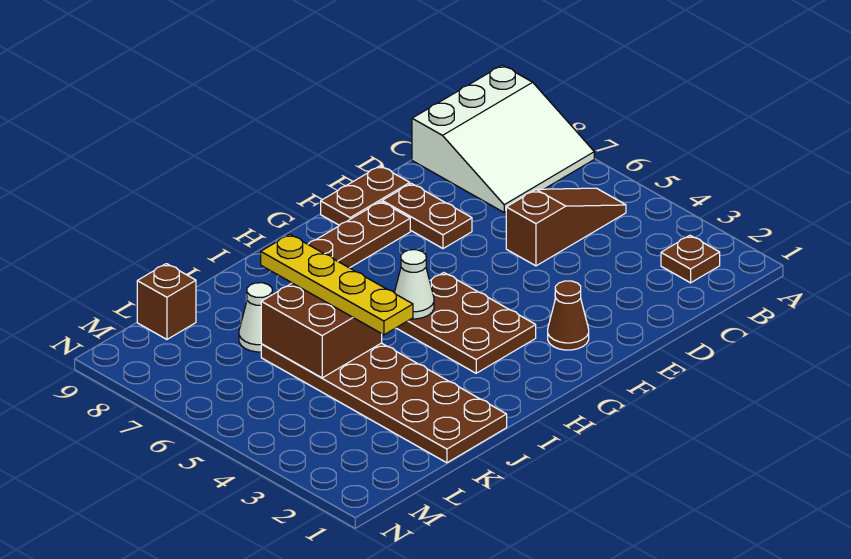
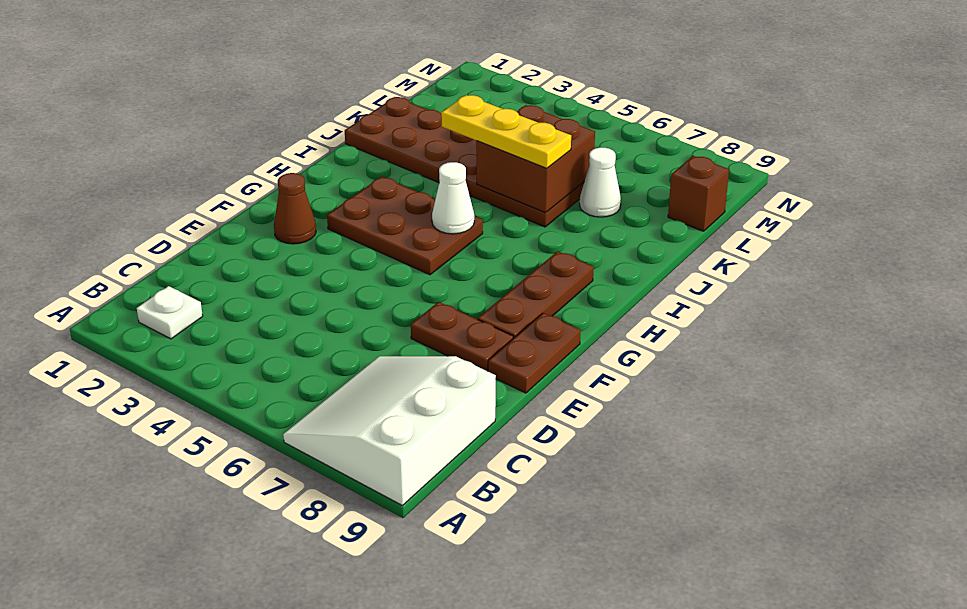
brown 1x1 plate [661,235,720,283] -> white 1x1 plate [137,286,203,339]
brown 1x3 slope [506,188,626,266] -> none
yellow 1x4 plate [261,234,413,335] -> yellow 1x3 plate [441,95,571,168]

